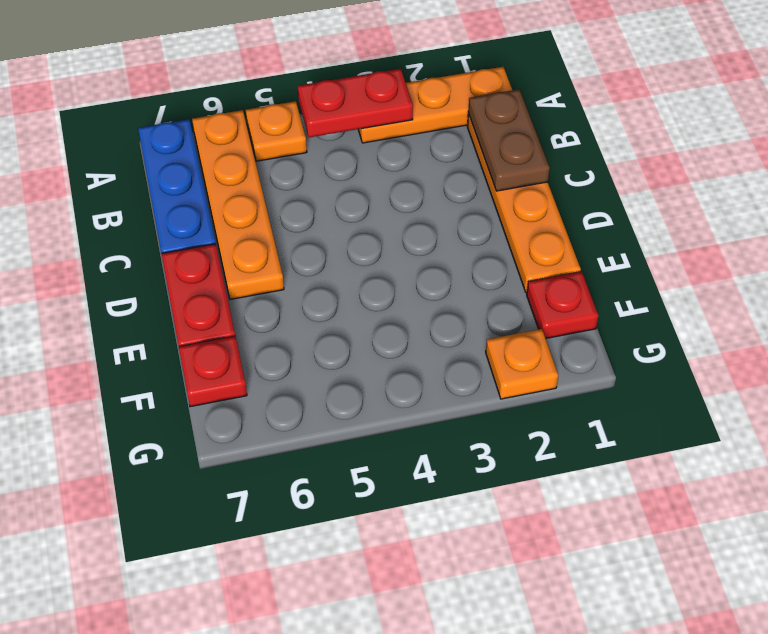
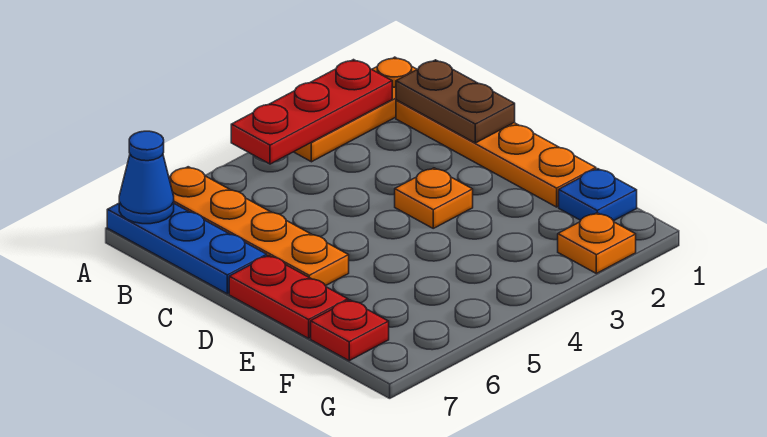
red 1x2 plate [298,69,413,137] -> red 1x3 plate [231,60,392,164]
orange 1x1 plate [246,101,307,161] -> orange 1x1 plate moved to [395,168,473,228]
none -> blue 1x1 cone [119,131,174,224]
red 1x1 plate [527,272,598,339] -> blue 1x1 plate [559,169,637,221]

